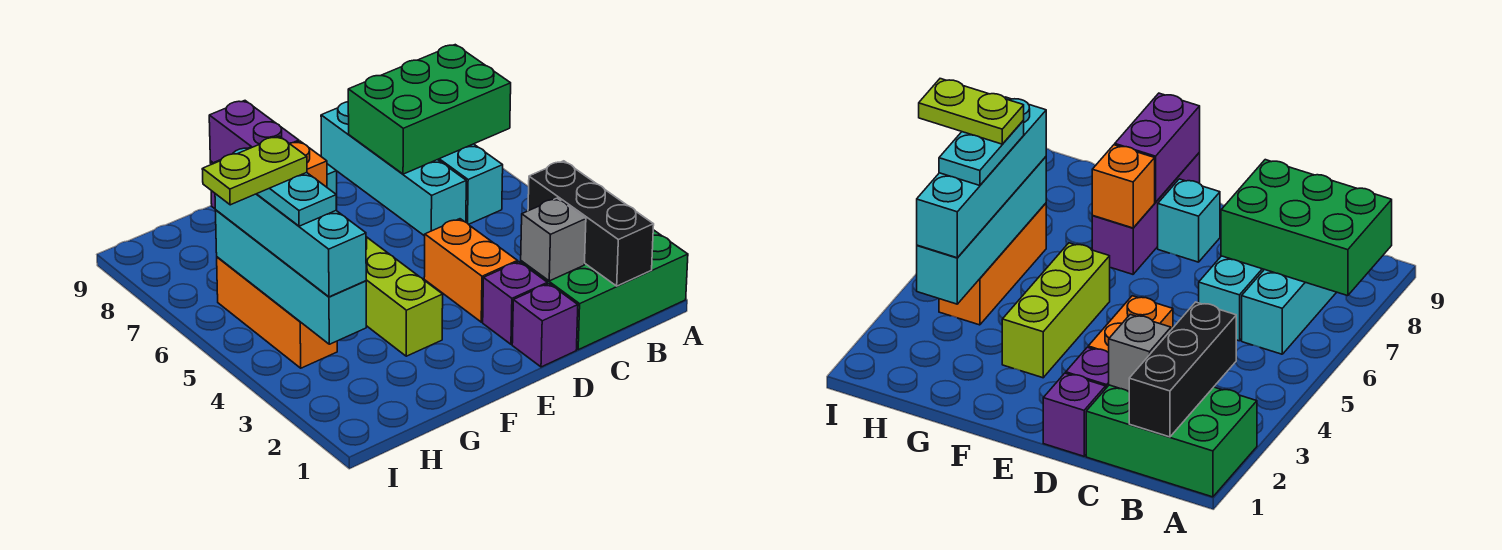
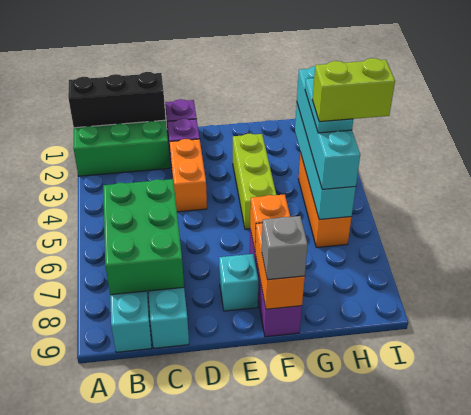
green 2x3 brick [348,45,511,174] -> green 2x3 brick turned to [103,179,184,295]
black 1x3 brick [528,161,654,286] -> black 1x3 brick turned to [68,72,166,128]
grey 1x1 brick [521,198,586,281] -> grey 1x1 brick moved to [262,216,308,280]
purple 1x2 brick [209,101,299,163] -> orange 1x2 brick [255,223,305,309]
lime 1x2 plate [202,136,307,205] -> lime 1x2 brick [312,58,395,122]

